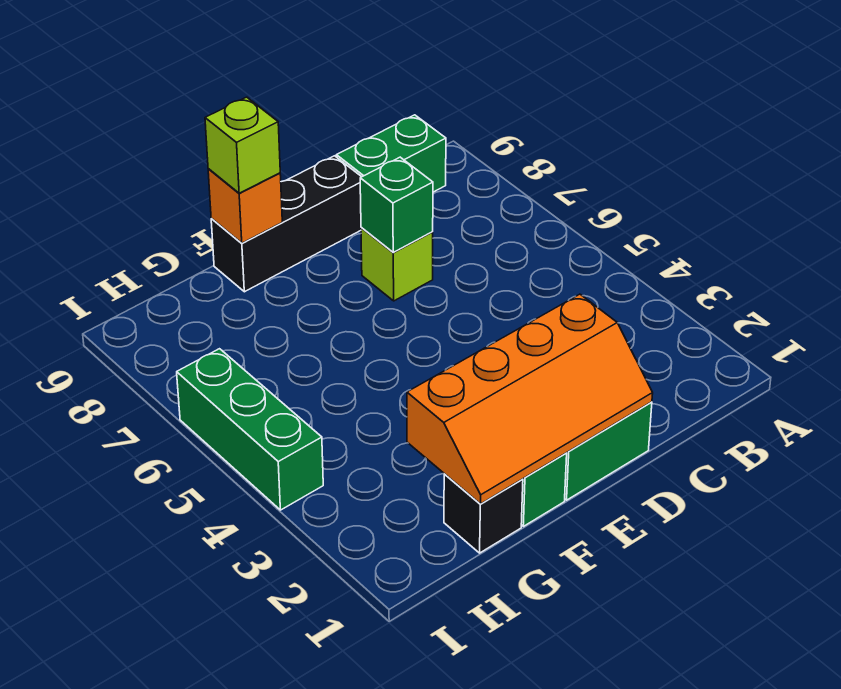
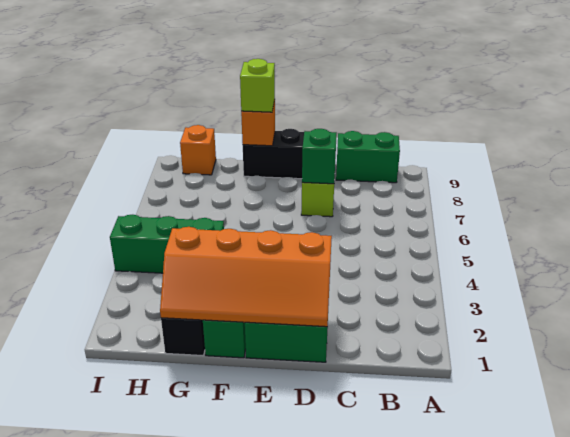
none -> orange 1x1 brick [180,125,216,175]
green 1x3 brick [177,349,323,510] -> green 1x3 brick turned to [110,215,224,273]

